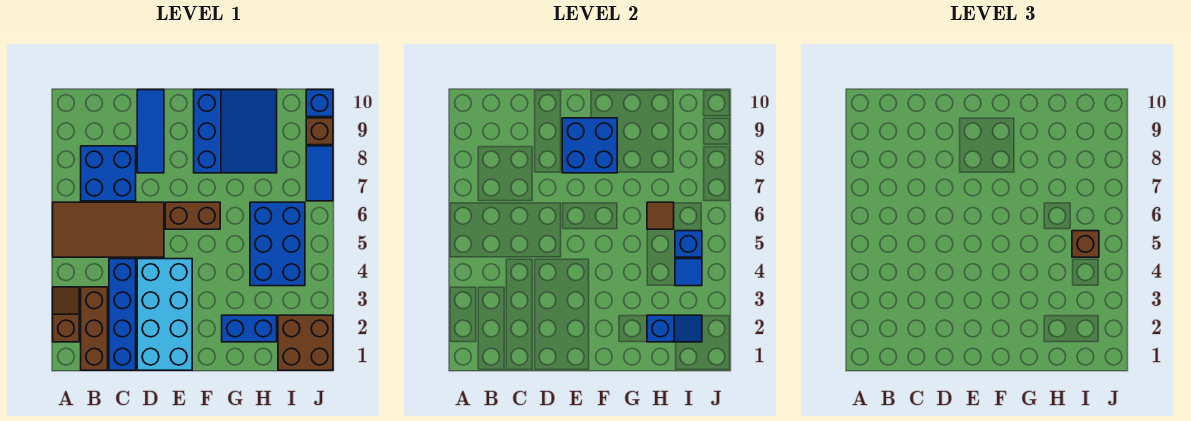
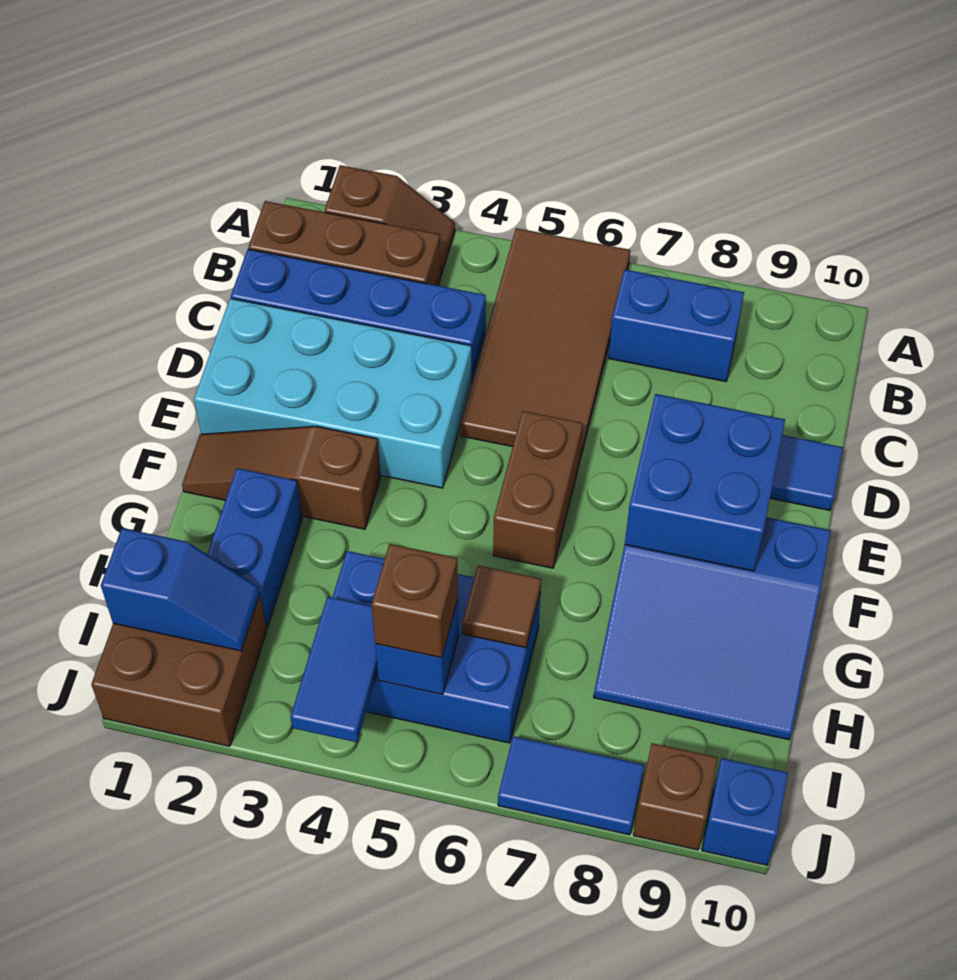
blue 2x2 brick [81,146,136,201] -> blue 1x2 brick [609,269,744,381]
none -> brown 1x3 slope [182,426,381,529]
blue 1x2 slope [647,315,702,342] -> blue 1x2 slope turned to [101,528,260,651]
blue 1x1 tile [675,259,702,286] -> blue 1x2 tile [291,597,378,742]

